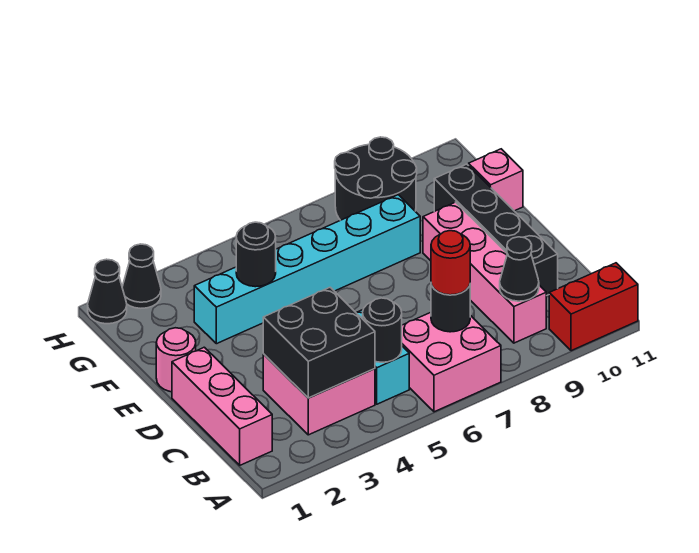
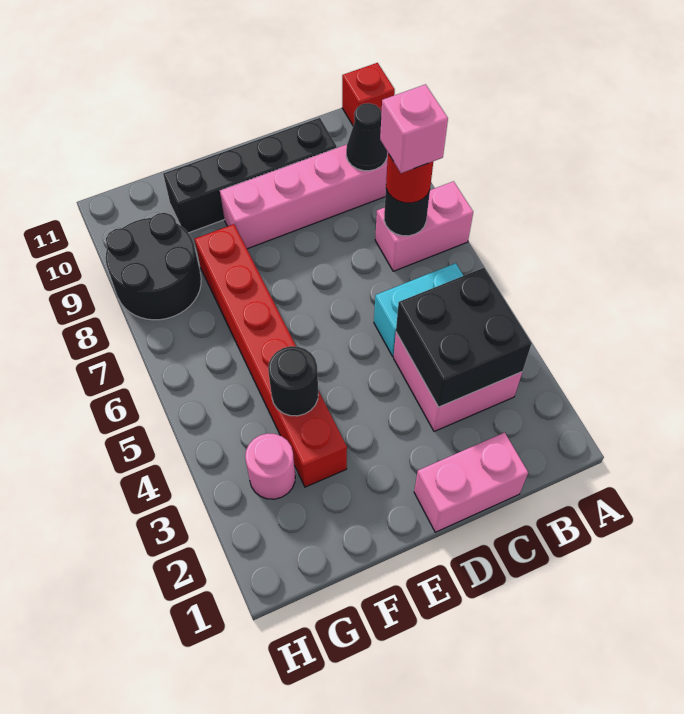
pink 2x2 brick [402,312,501,412] -> pink 1x2 brick [375,181,473,271]
red 1x2 brick [549,263,638,351] -> red 1x1 brick [342,63,395,125]
pink 1x3 brick [172,347,272,465] -> pink 1x2 brick [414,432,528,532]
black 1x1 round brick [363,298,402,362] -> none
pink 1x1 round brick [156,328,196,392] -> pink 1x1 round brick moved to [245,433,295,499]
cyan 1x6 brick [194,195,420,344] -> red 1x6 brick [195,224,347,487]
pink 1x1 brick [469,149,523,211] -> pink 1x1 brick moved to [380,84,448,173]
black 1x1 cone [88,259,127,324] -> none
black 1x1 cone [122,244,161,308] -> none

